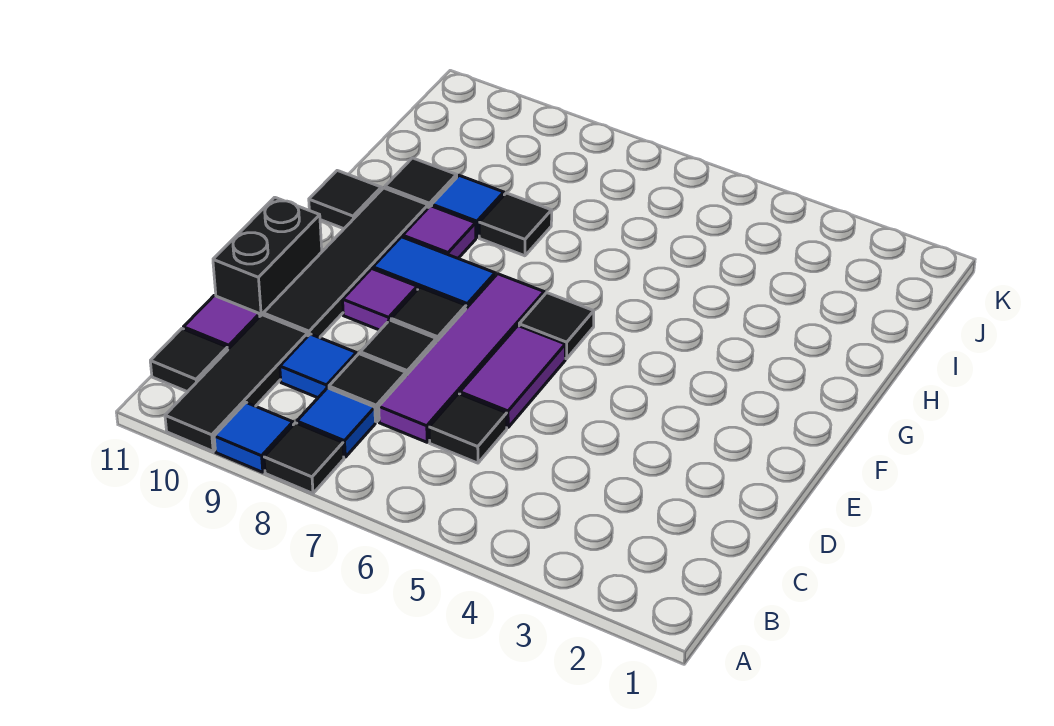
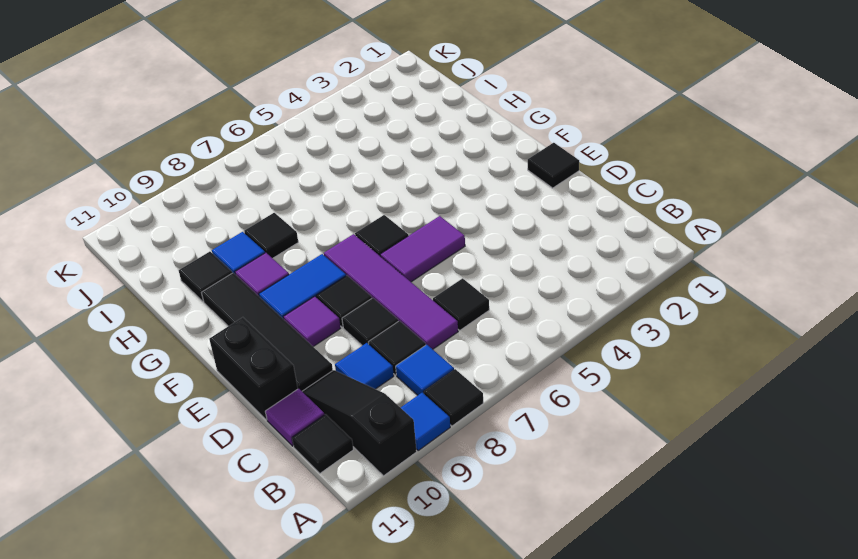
black 1x3 tile [165,315,308,451] -> black 1x3 slope [302,370,417,476]
purple 1x2 tile [460,326,565,427] -> purple 1x2 tile turned to [380,216,465,282]
black 1x1 tile [309,171,381,229] -> black 1x1 tile moved to [528,143,579,188]

